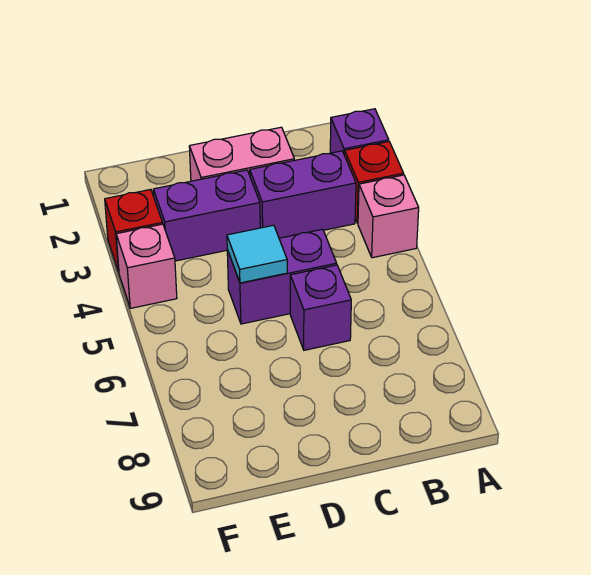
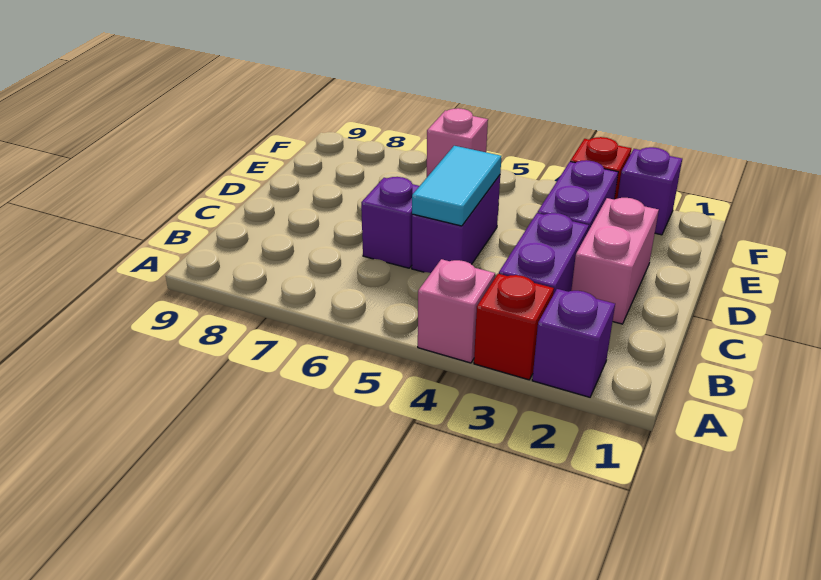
cyan 1x1 tile [227,225,287,283] -> cyan 1x2 tile [412,146,502,226]
none -> purple 1x1 brick [617,147,682,235]
pink 1x1 brick [116,224,177,308] -> pink 1x1 brick moved to [427,108,488,177]

